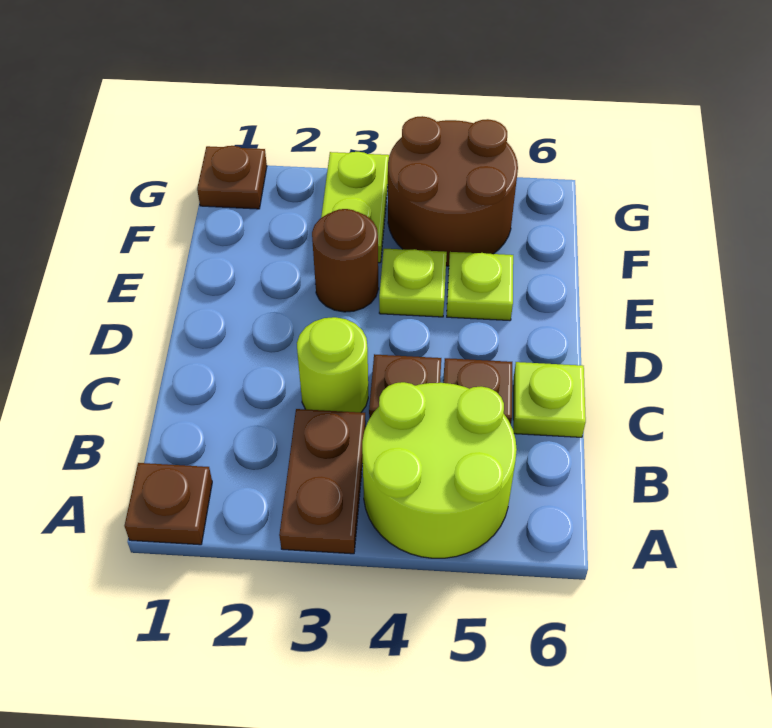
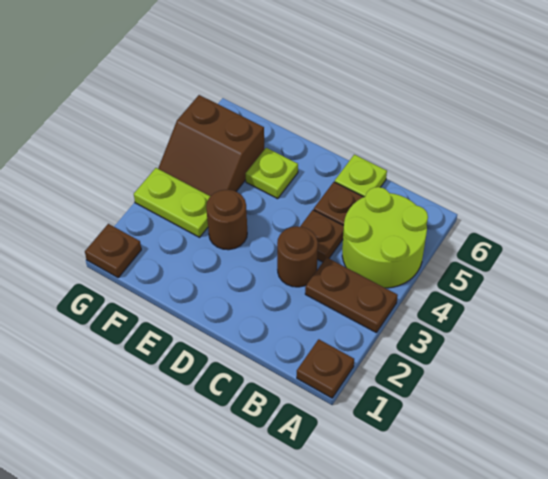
lime 1x1 round brick [297,317,368,412] -> brown 1x1 round brick [277,226,318,287]
lime 1x1 plate [379,249,447,317] -> none
brown 2x2 round brick [388,116,518,266] -> brown 2x2 slope [158,95,264,196]

